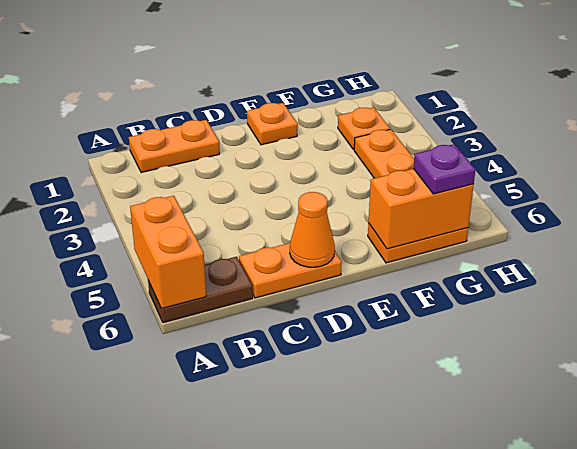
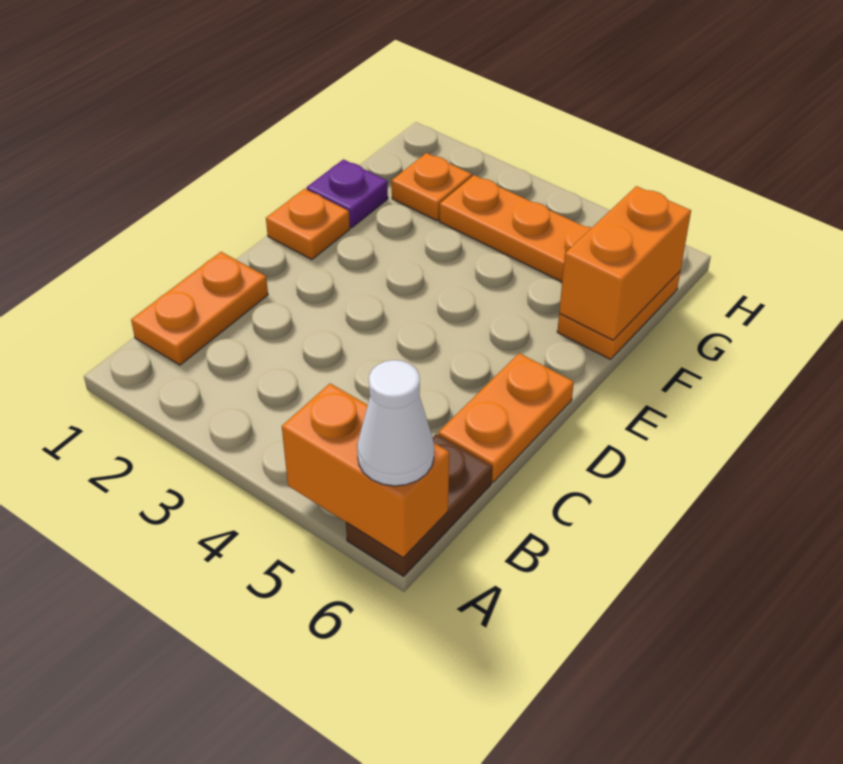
none -> white 1x1 cone [357,360,434,486]
orange 1x1 cone [290,192,335,267] -> none
purple 1x1 plate [413,144,476,194] -> purple 1x1 plate moved to [306,159,388,228]

